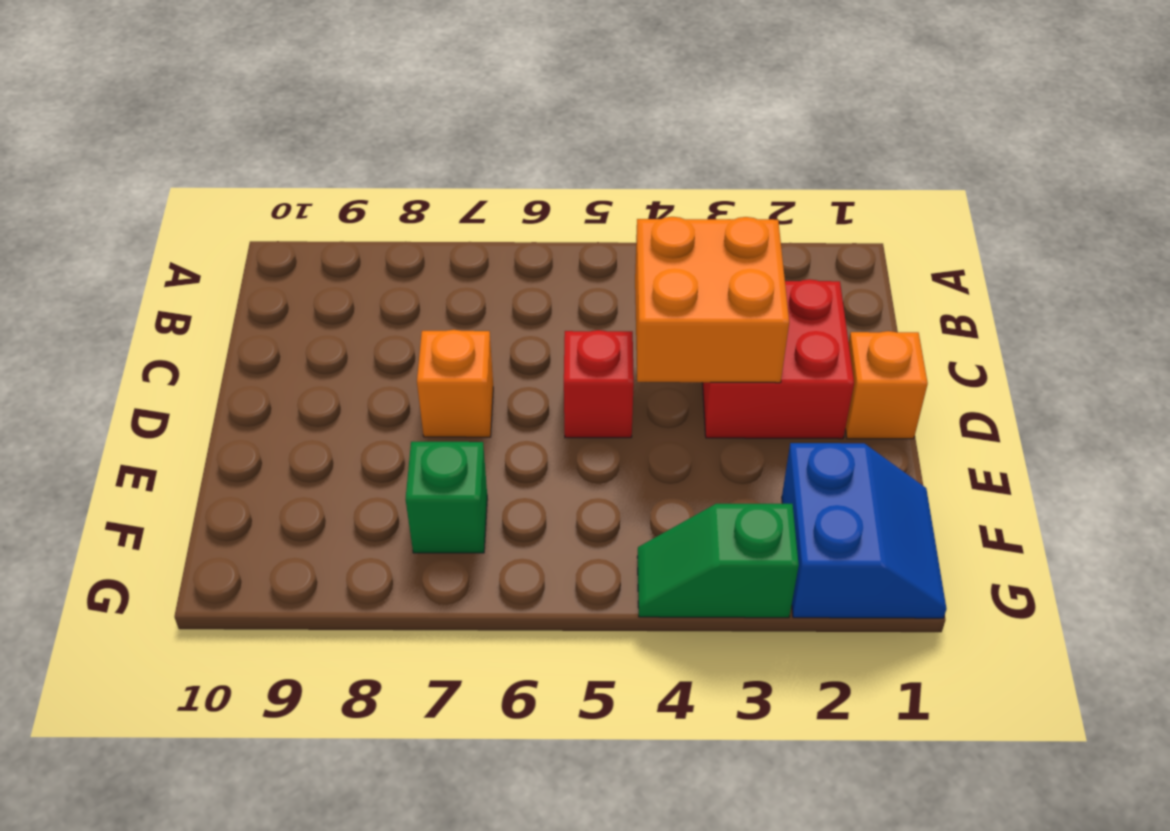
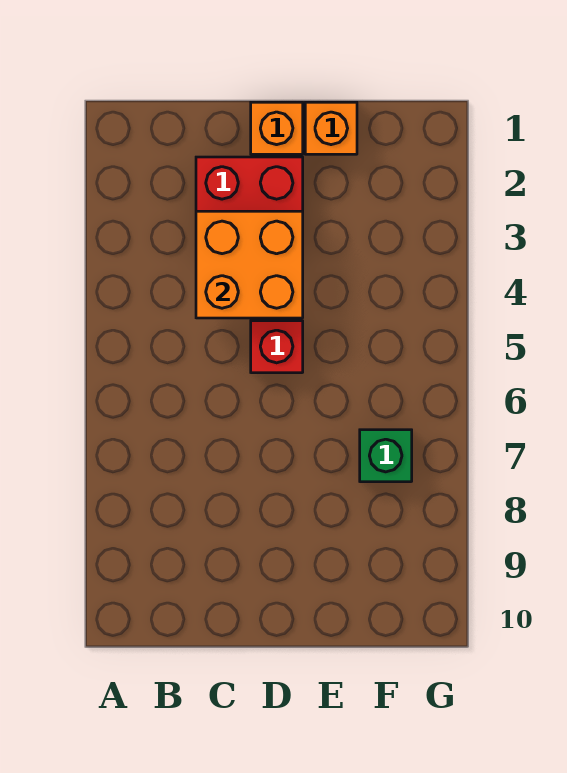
orange 1x1 brick [417,330,493,437] -> orange 1x1 brick moved to [305,102,357,154]
blue 2x2 slope [782,443,947,618] -> none
green 1x2 slope [637,504,799,618] -> none

